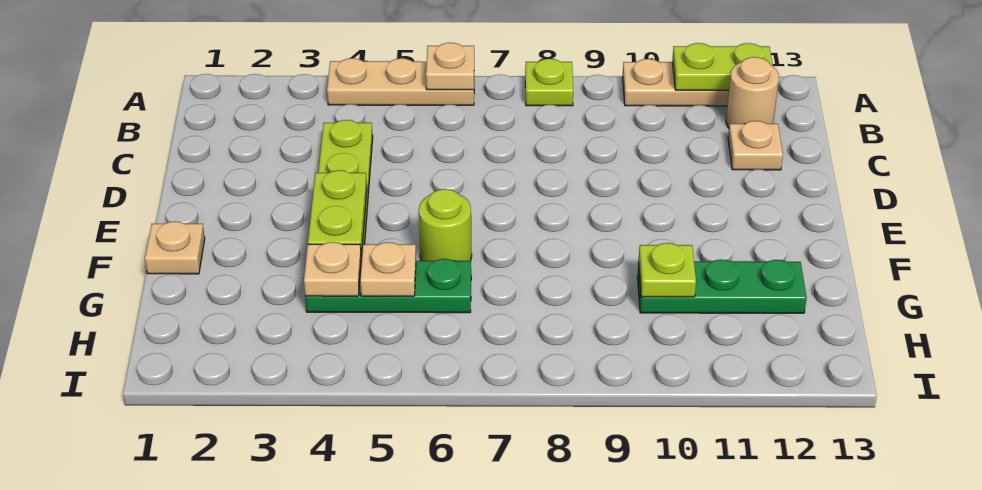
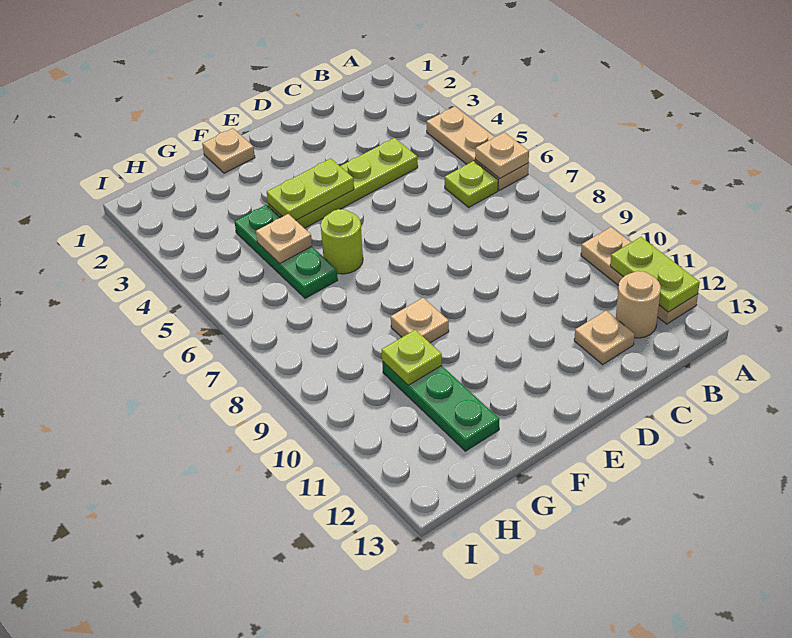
lime 1x1 plate [525,59,573,106] -> lime 1x1 plate moved to [445,161,498,207]
tan 1x1 plate [304,242,361,296] -> tan 1x1 plate moved to [391,298,449,343]

